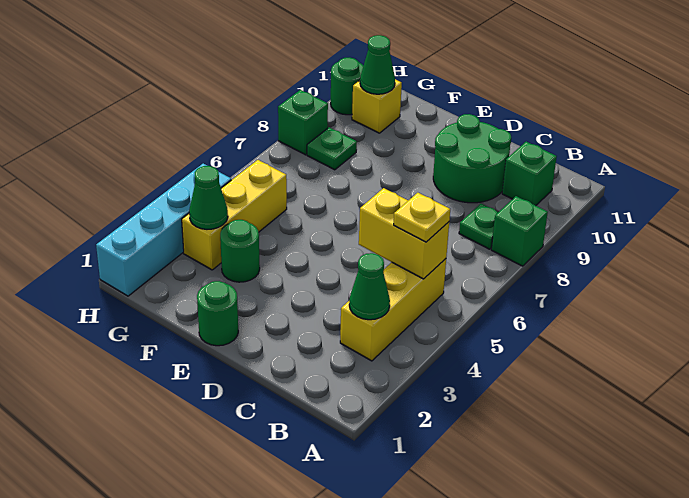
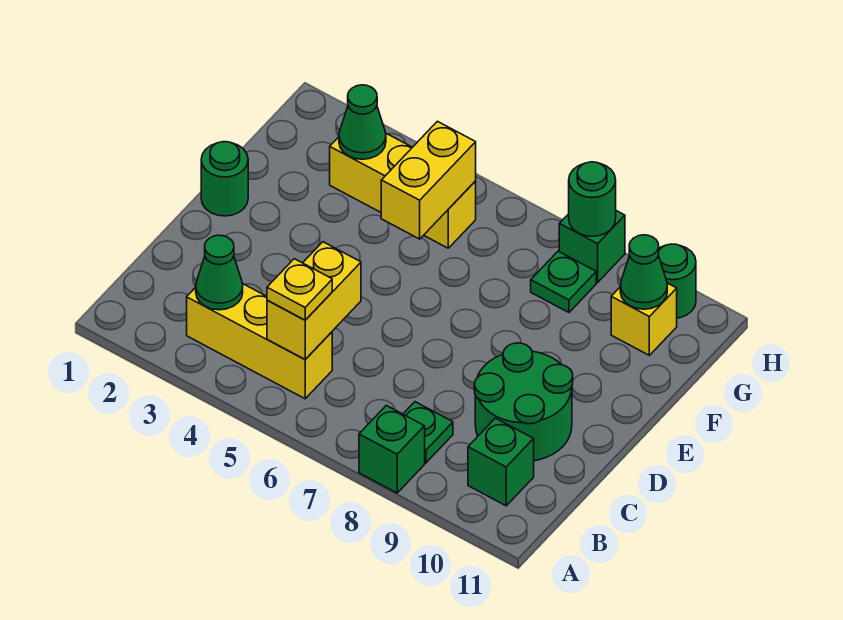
green 1x1 round brick [220,220,260,282] -> green 1x1 round brick moved to [569,162,616,236]
none -> yellow 1x2 brick [381,121,476,239]
cyan 1x4 brick [96,164,231,296] -> none

